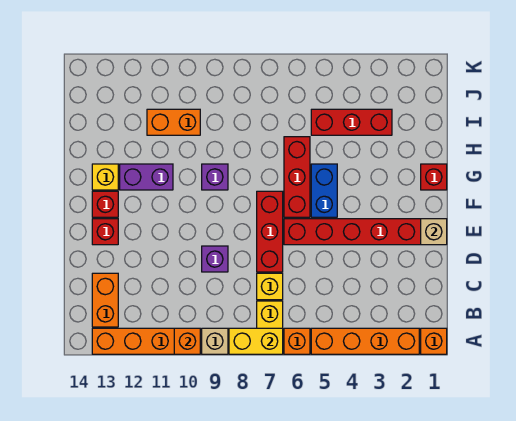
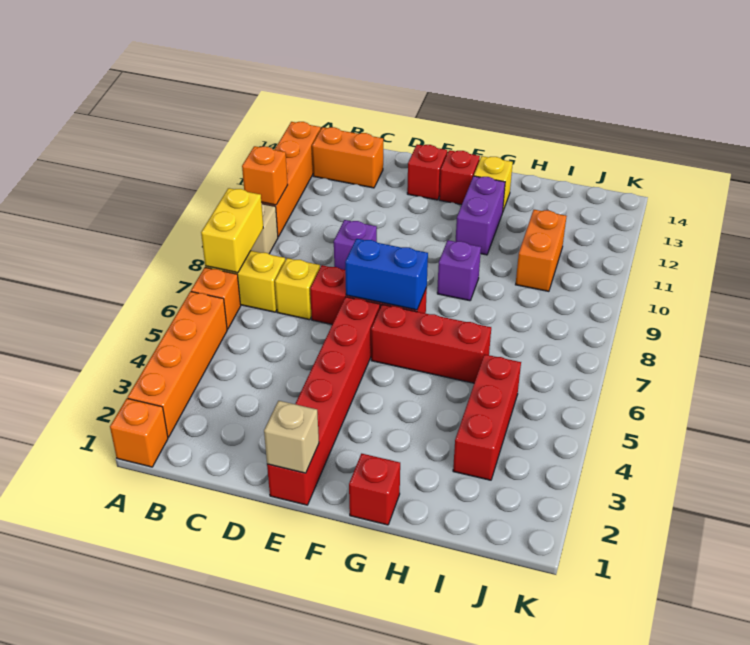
blue 1x2 brick [311,164,337,217] -> blue 1x2 brick moved to [345,239,428,310]

